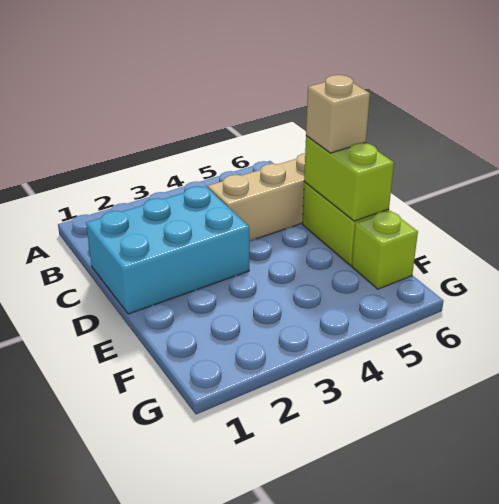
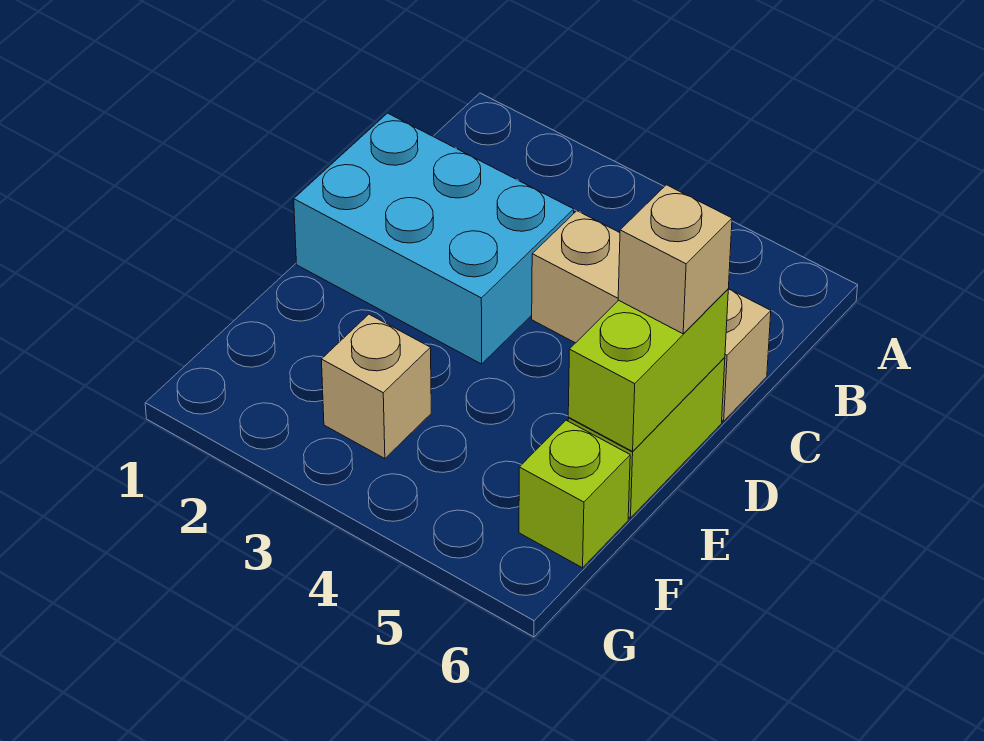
none -> tan 1x1 brick [321,314,431,459]

